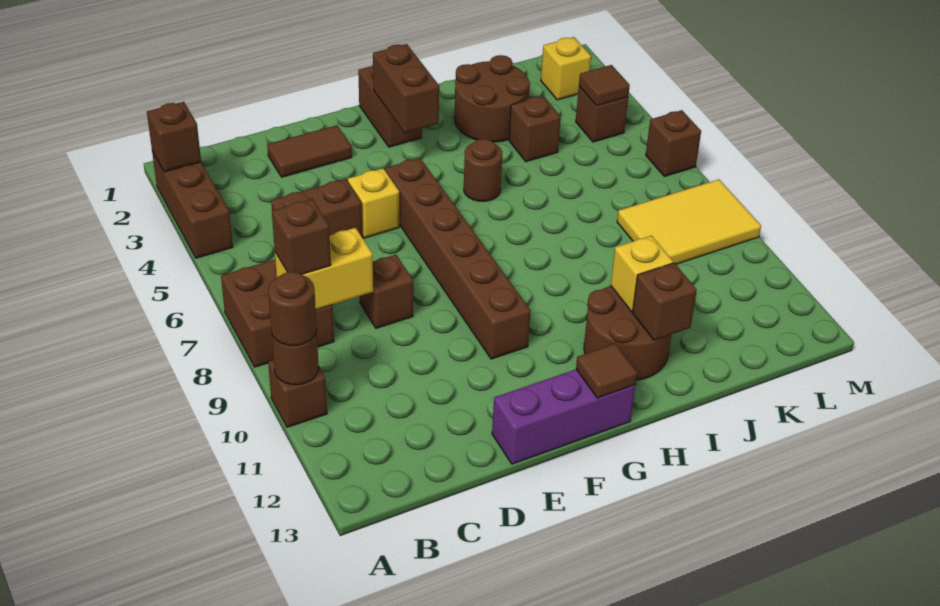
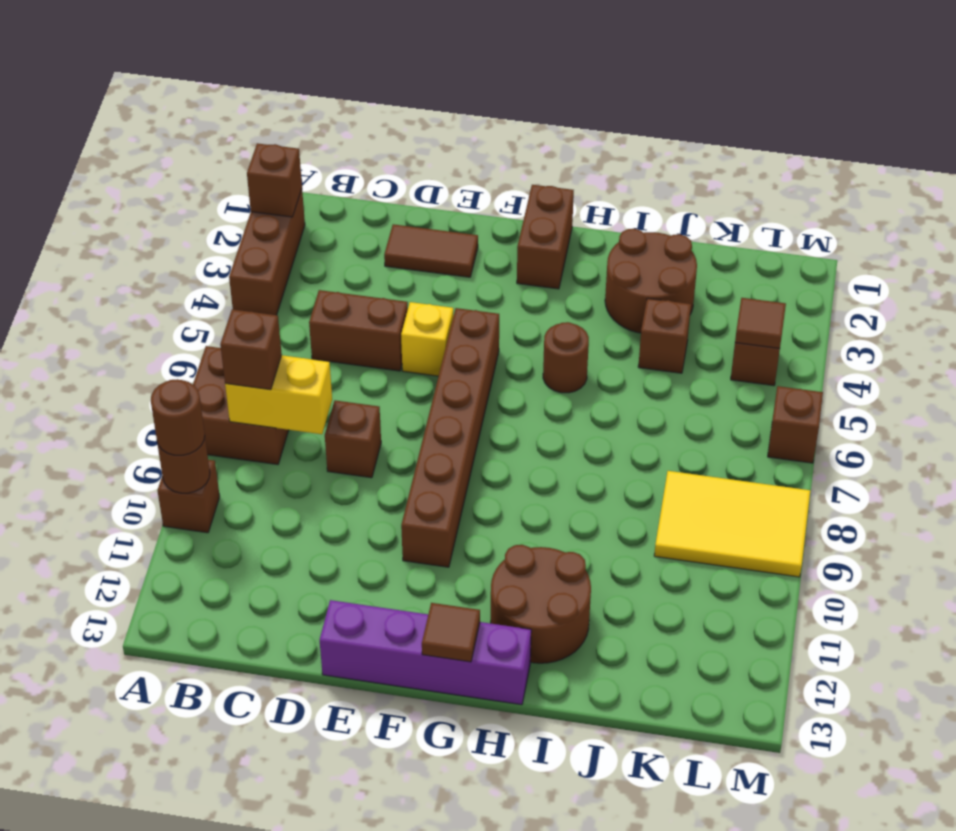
purple 1x3 brick [492,369,635,464] -> purple 1x4 brick [320,600,531,705]
brown 1x2 brick [373,44,439,133] -> none
yellow 1x1 brick [611,236,673,312] -> none
brown 1x1 brick [632,263,697,340] -> none
yellow 1x1 brick [541,37,591,100] -> none

